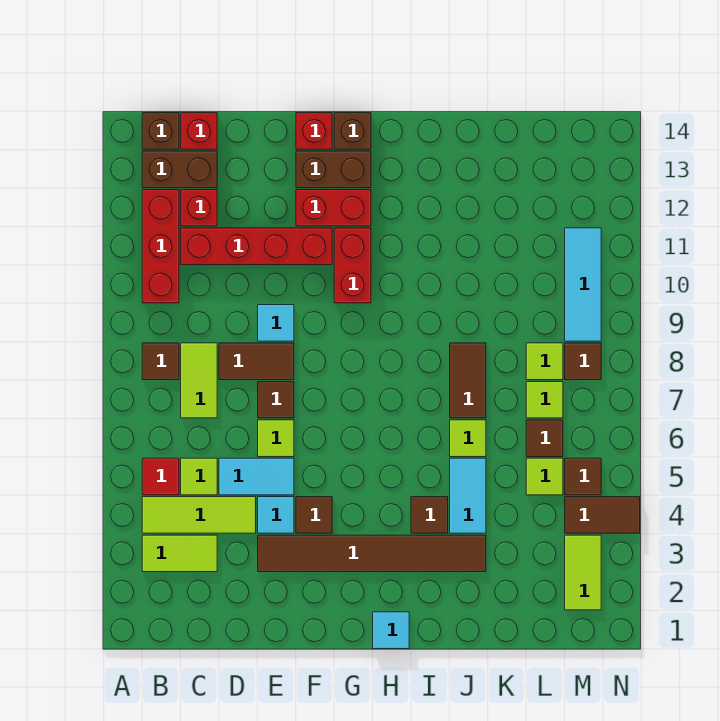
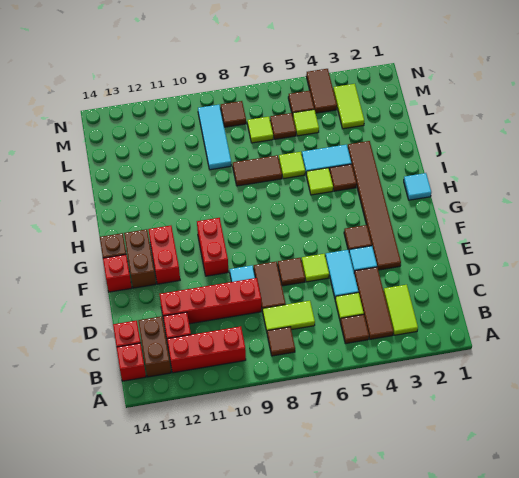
lime 1x3 tile [142,497,256,533] -> brown 1x3 tile [354,267,394,339]
red 1x1 tile [142,458,179,495] -> brown 1x1 tile [340,315,369,344]
brown 1x1 brick [142,113,179,149] -> red 1x1 brick [117,343,146,381]
red 1x4 brick [181,228,332,265] -> red 1x4 brick turned to [160,278,261,324]
red 1x2 brick [334,228,371,303] -> red 1x2 brick turned to [197,218,228,276]
lime 1x1 tile [526,343,563,380] -> lime 1x1 tile moved to [306,168,333,195]
lime 1x2 tile [565,535,601,610] -> lime 1x2 tile turned to [333,84,364,129]
cyan 1x3 tile [565,228,601,341] -> cyan 1x3 tile turned to [198,105,231,170]

